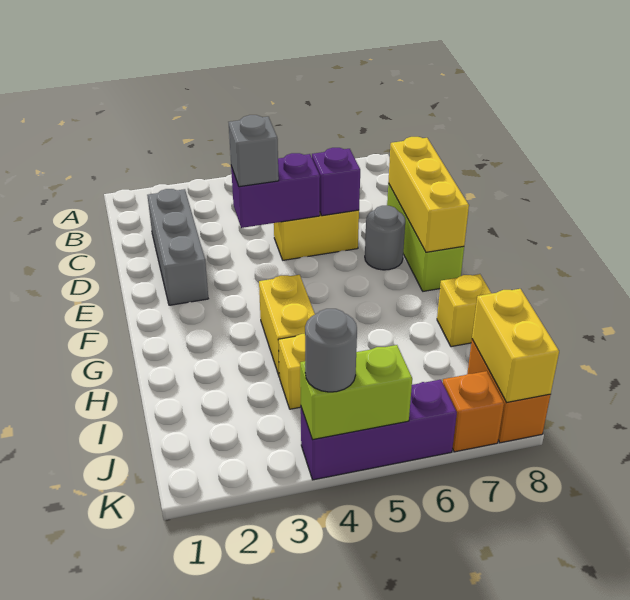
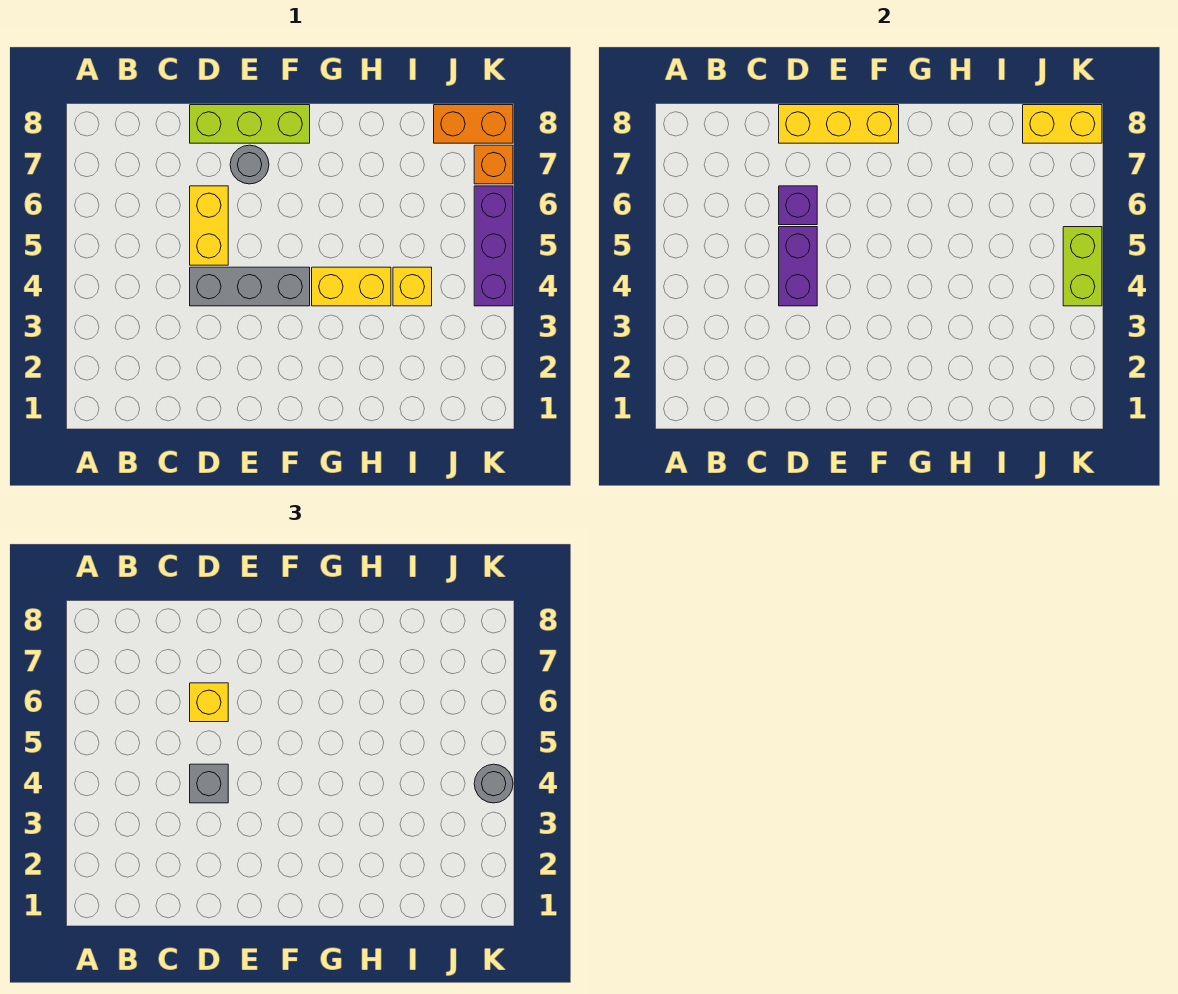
grey 1x3 brick [147,189,208,305] -> grey 1x3 brick moved to [190,267,310,306]
yellow 1x1 brick [437,274,491,347] -> yellow 1x1 brick moved to [190,683,228,722]

